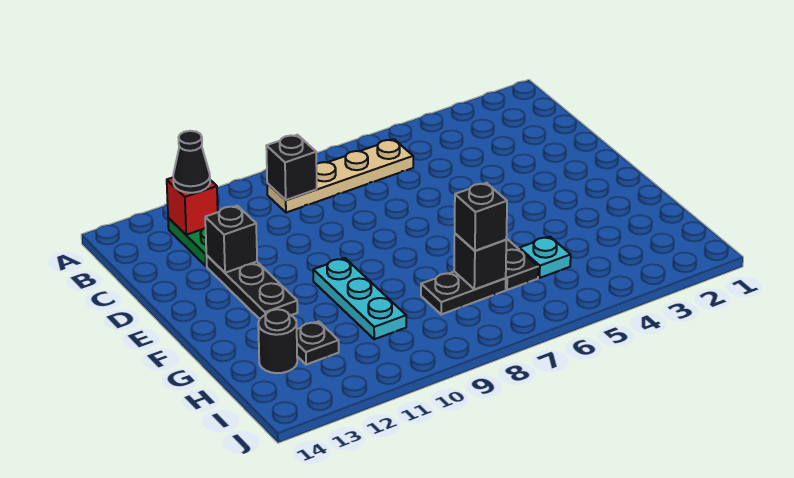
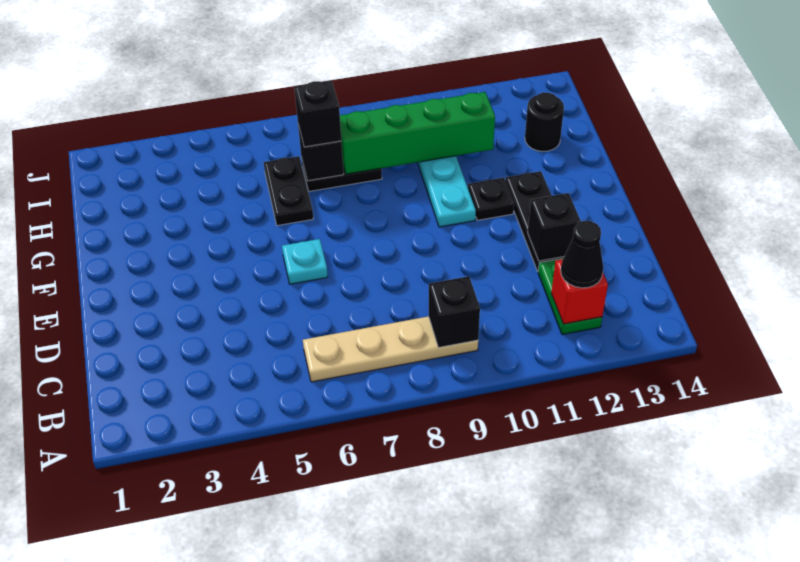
cyan 1x1 plate [519,237,571,278] -> cyan 1x1 plate moved to [282,239,328,284]
none -> green 1x4 brick [340,92,495,174]
black 1x1 plate [297,321,339,365] -> black 1x1 plate moved to [468,178,514,220]

